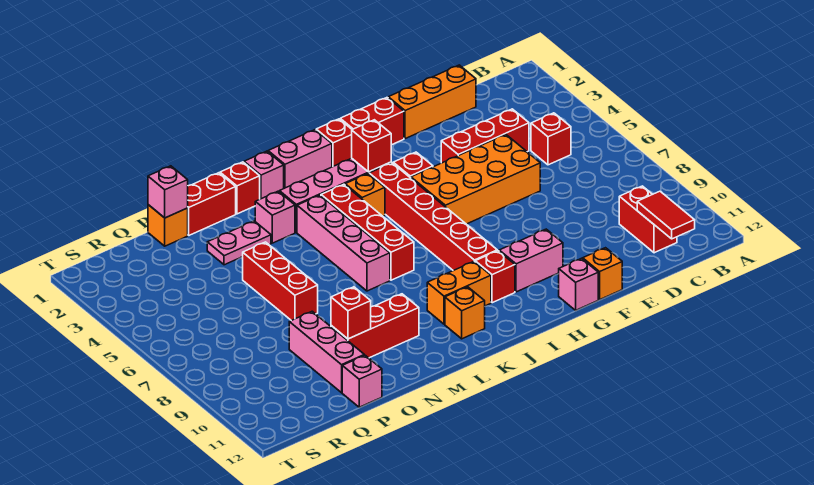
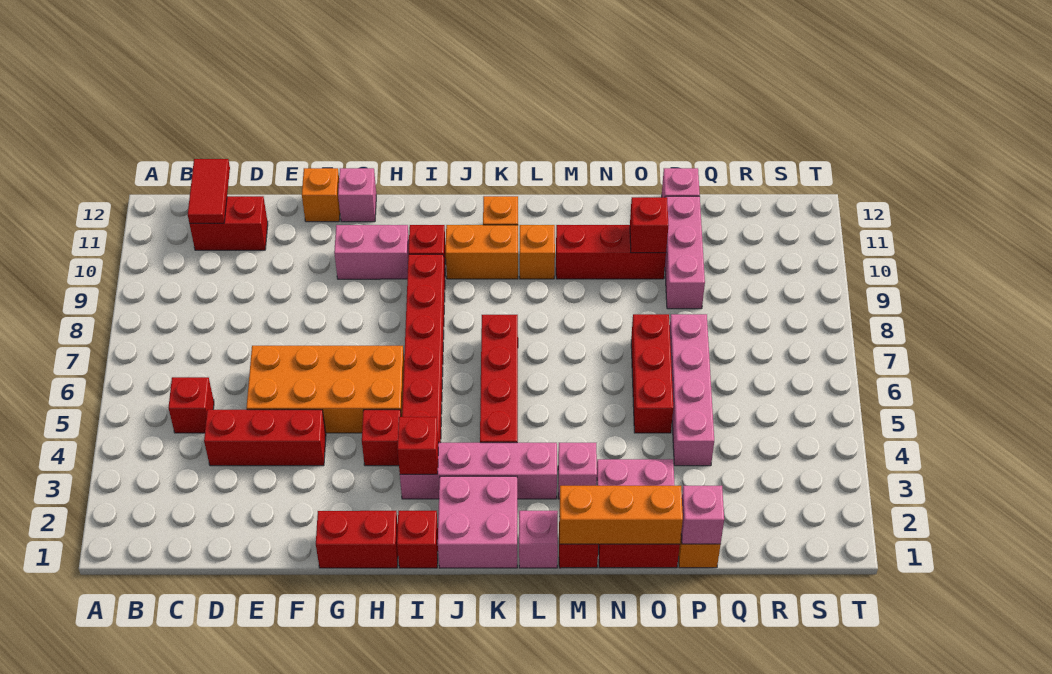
red 1x2 brick [619,186,677,253] -> red 1x2 brick turned to [190,196,268,250]
orange 1x3 brick [388,65,476,139] -> orange 1x3 brick moved to [559,486,683,544]
pink 1x2 brick [268,130,332,188] -> pink 2x2 brick [438,476,517,568]
orange 1x1 brick [345,174,385,216] -> orange 1x1 brick moved to [520,225,555,279]
pink 1x4 brick [297,195,390,291] -> pink 1x4 brick moved to [670,314,714,466]

